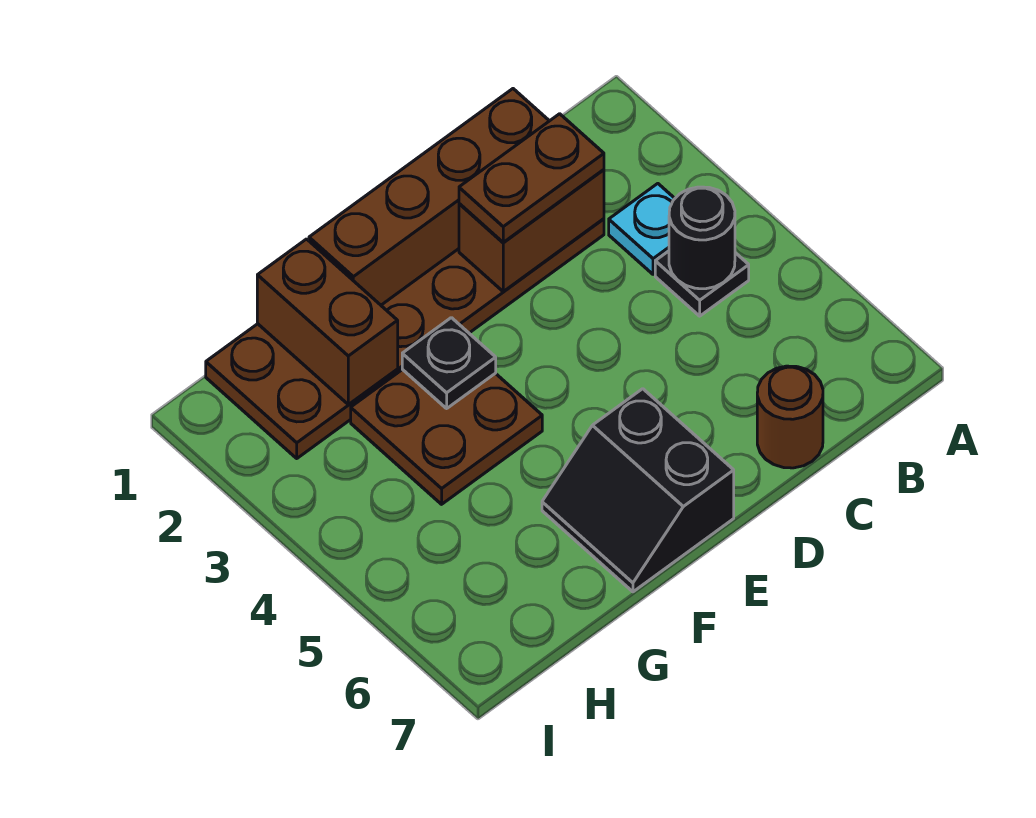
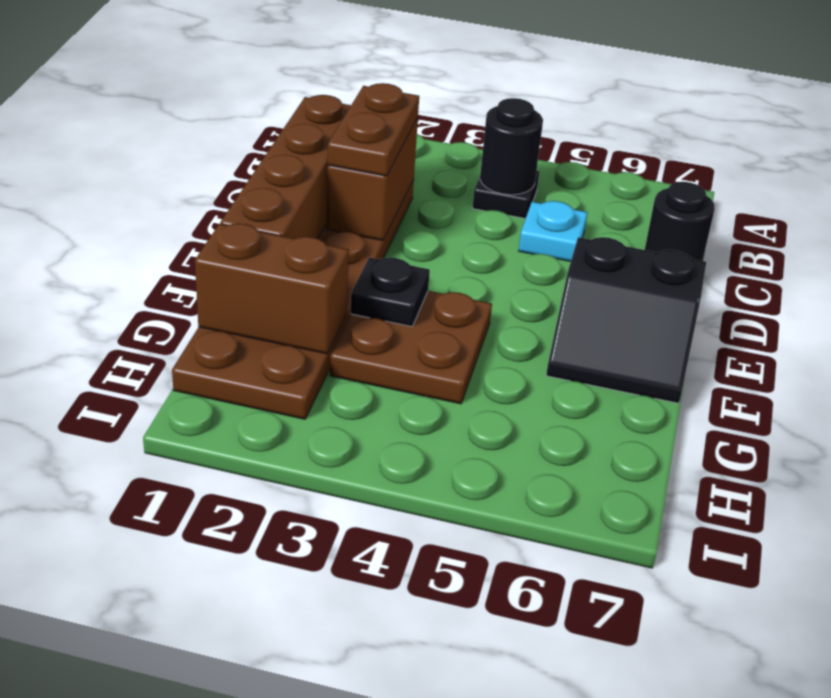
cyan 1x1 plate [609,184,675,274] -> cyan 1x1 plate moved to [519,201,588,261]
brown 1x1 round brick [757,366,823,468] -> black 1x1 round brick [645,182,715,261]

